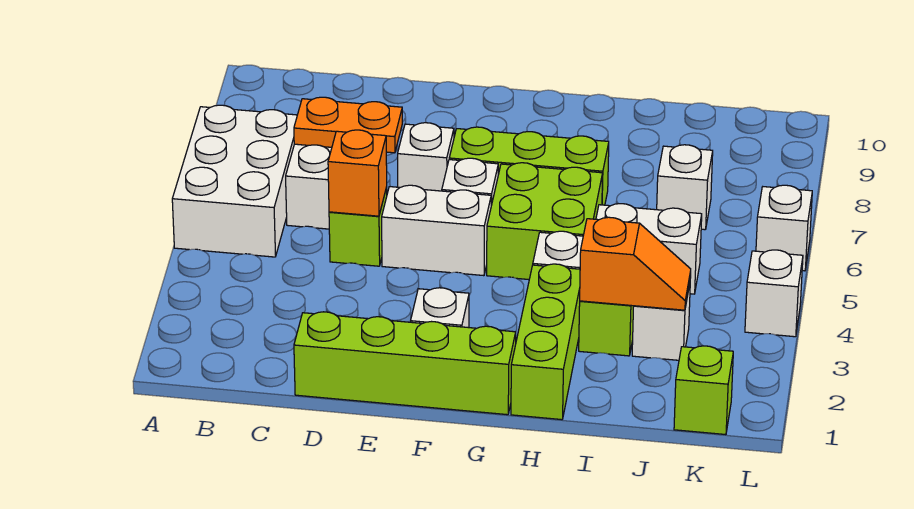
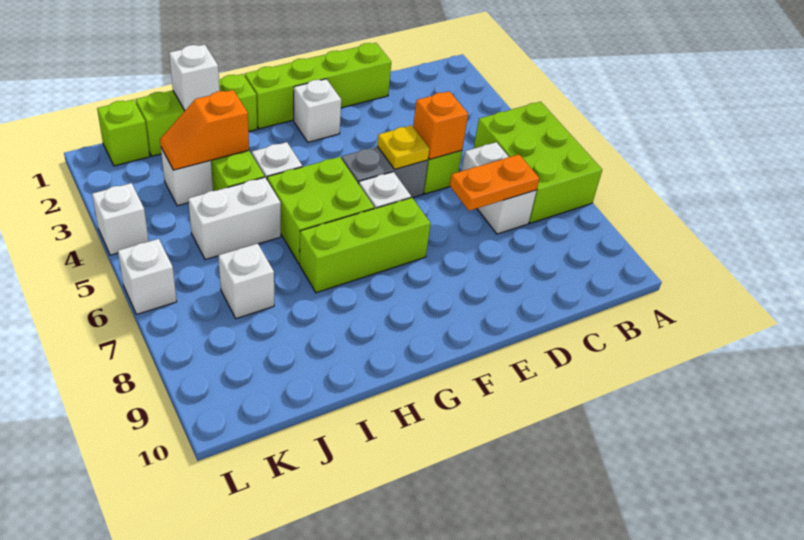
white 2x3 brick [172,105,297,257] -> lime 2x3 brick [474,102,602,223]
white 1x2 brick [382,185,491,276] -> grey 1x2 brick [342,146,428,198]
none -> yellow 1x1 plate [377,125,429,169]
white 1x1 brick [398,123,454,191] -> white 1x1 brick moved to [169,45,220,110]
lime 1x3 brick [511,264,580,420] -> lime 1x3 brick turned to [136,74,257,156]

